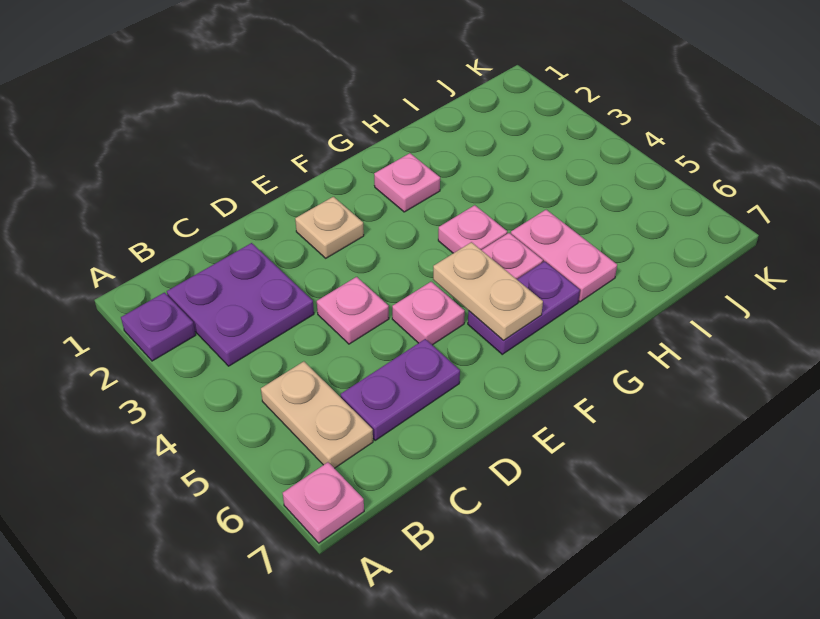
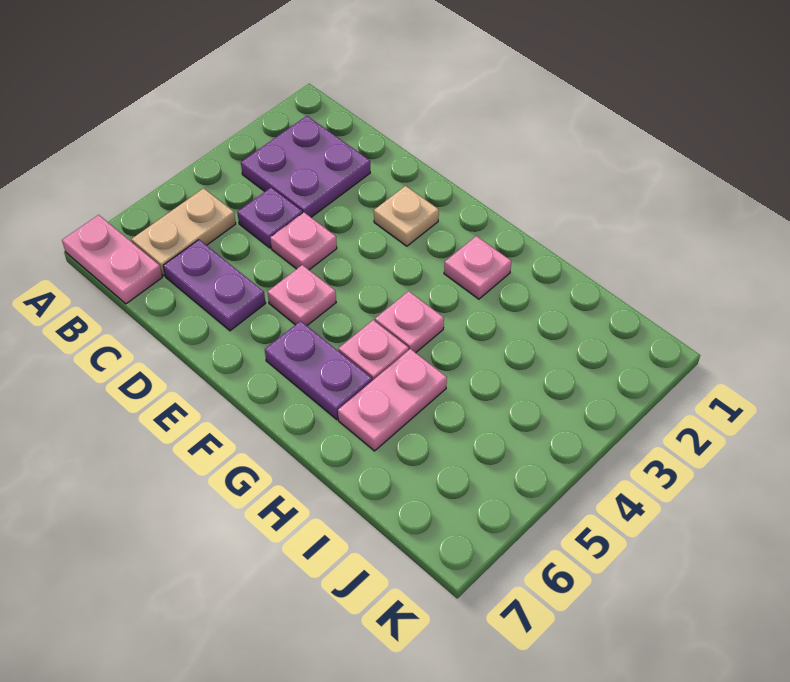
purple 1x1 plate [121,293,195,361] -> purple 1x1 plate moved to [237,188,302,248]
pink 1x1 plate [283,462,364,543] -> pink 1x2 plate [62,215,162,304]
tan 1x2 plate [433,242,543,340] -> none

